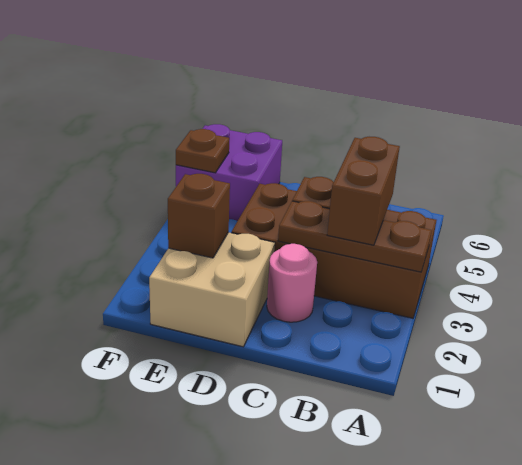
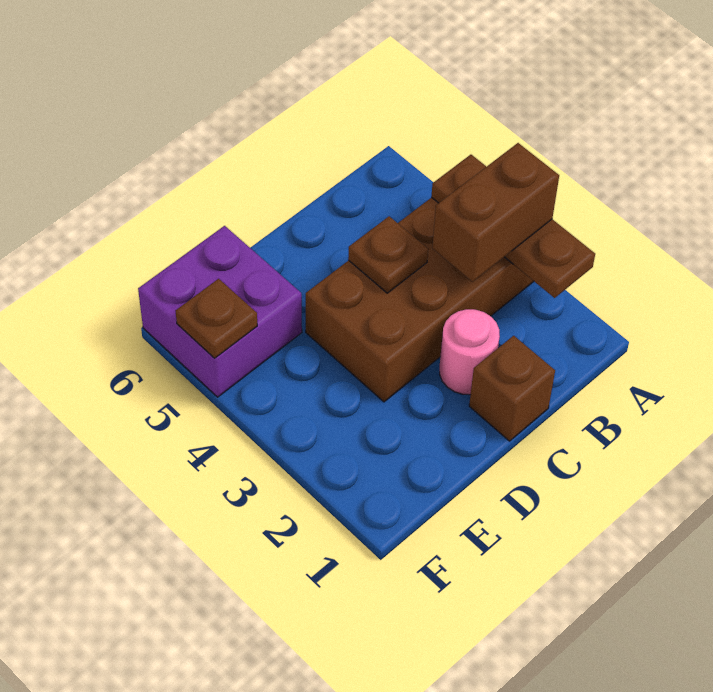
brown 1x3 plate [278,201,432,272] -> brown 1x3 plate turned to [431,155,595,298]
brown 1x2 brick [327,137,400,245] -> brown 1x2 brick turned to [432,143,559,282]
tan 2x2 brick [149,232,275,347] -> none
brown 1x1 brick [168,174,230,258] -> brown 1x1 brick moved to [469,336,555,441]

